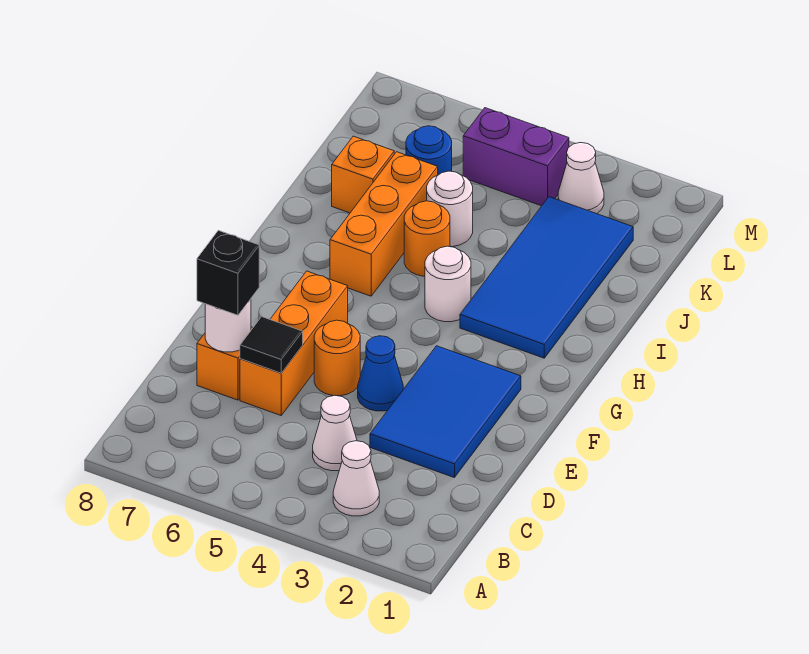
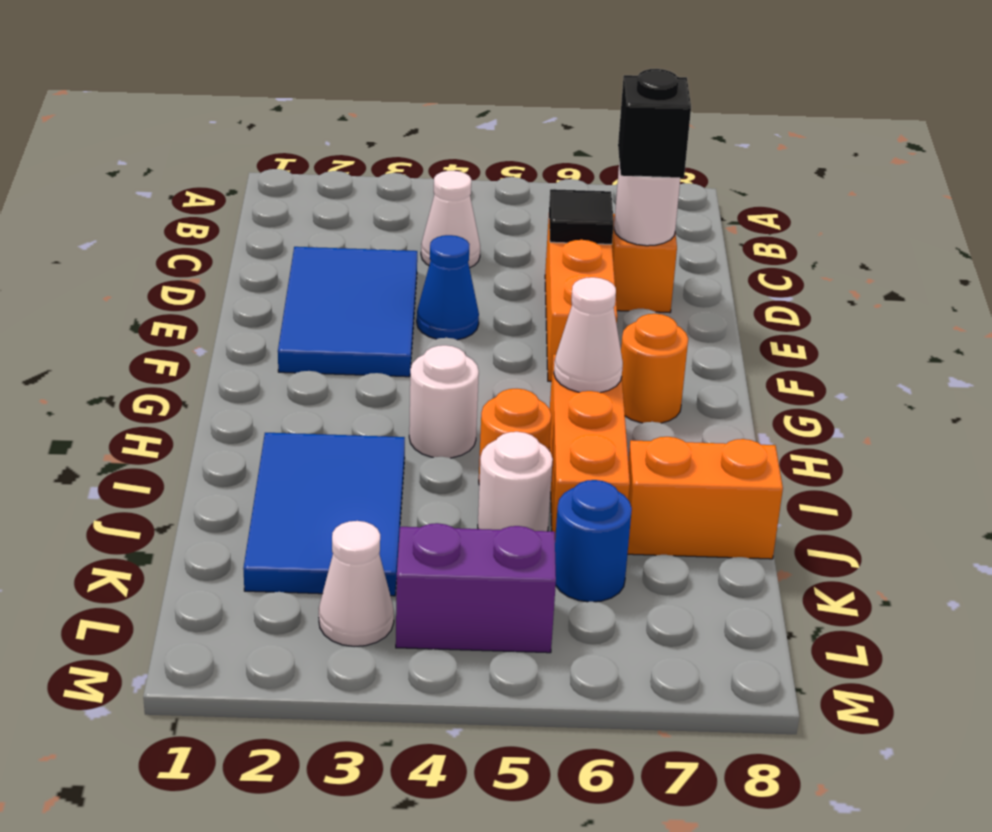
white 1x1 cone [333,441,379,516] -> white 1x1 cone moved to [554,277,623,393]
orange 1x1 round brick [314,320,360,396] -> orange 1x1 round brick moved to [621,314,688,423]
blue 2x4 tile [460,197,633,358] -> blue 2x3 tile [243,433,405,596]
orange 1x1 brick [332,136,394,213] -> orange 1x2 brick [628,437,783,559]

